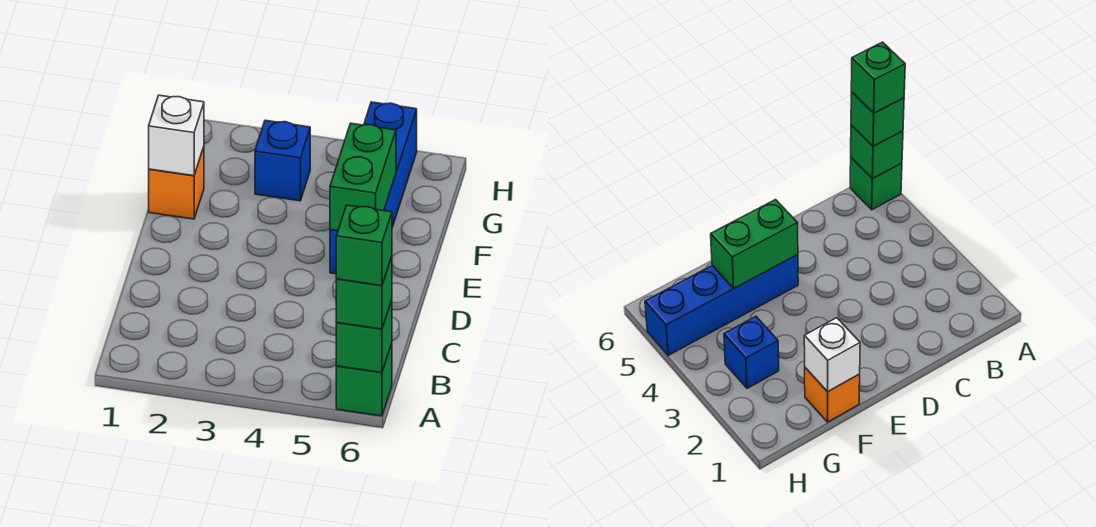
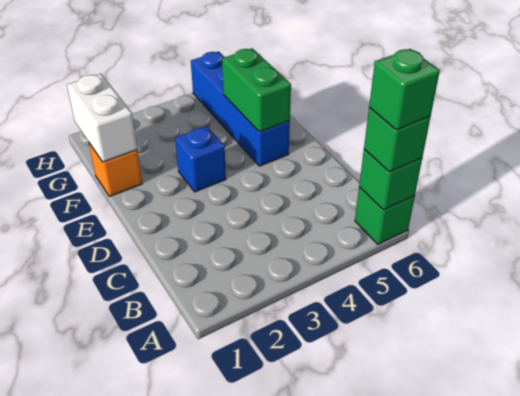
white 1x1 brick [149,95,204,176] -> white 1x2 brick [67,74,137,162]
blue 1x1 brick [255,120,310,201] -> blue 1x1 brick moved to [175,126,226,192]

